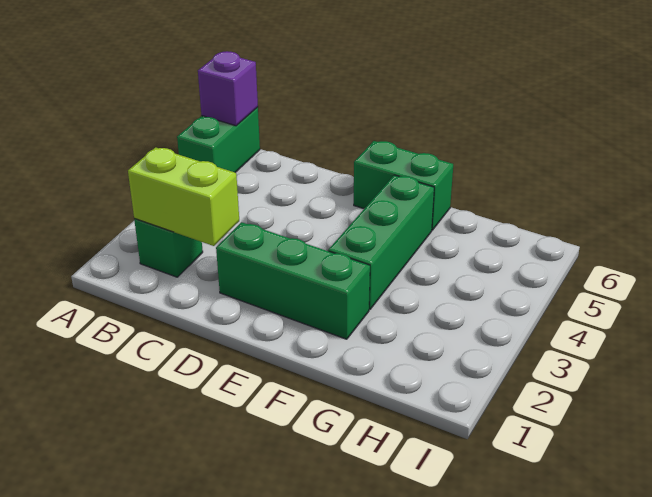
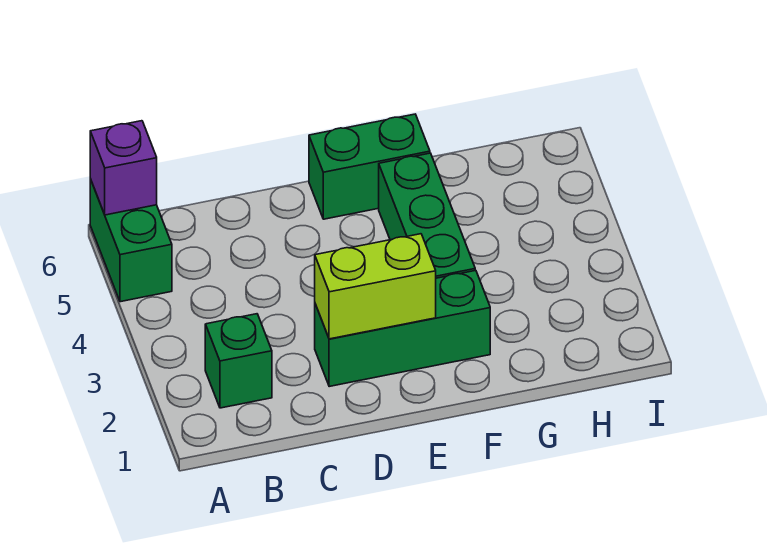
lime 1x2 brick [128,147,239,246] -> lime 1x2 brick moved to [315,234,436,339]

